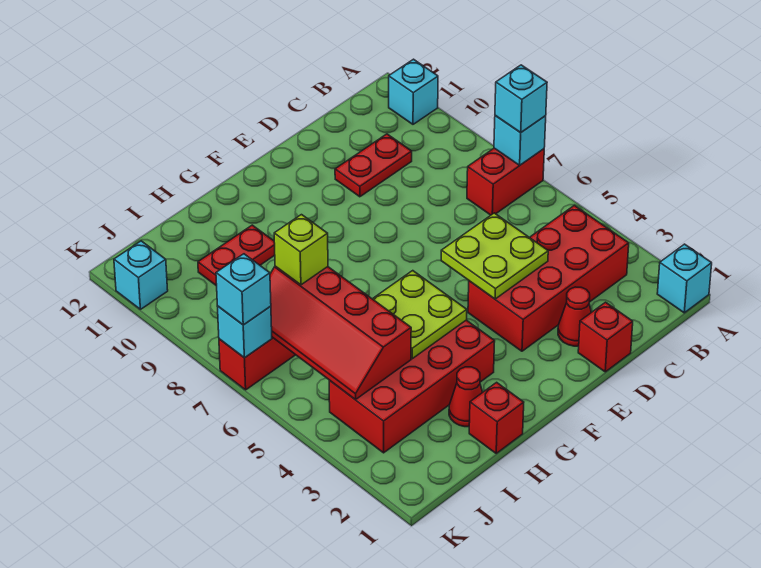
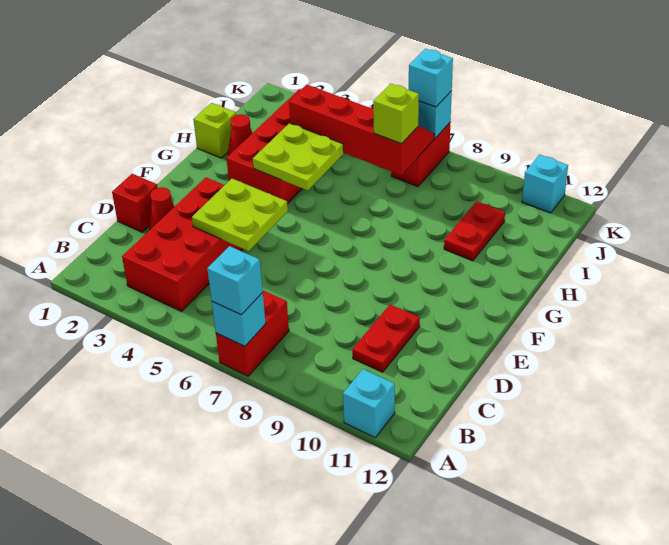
cyan 1x1 brick [657,244,712,313] -> none
red 1x1 brick [469,382,524,453] -> lime 1x1 brick [193,103,236,158]

